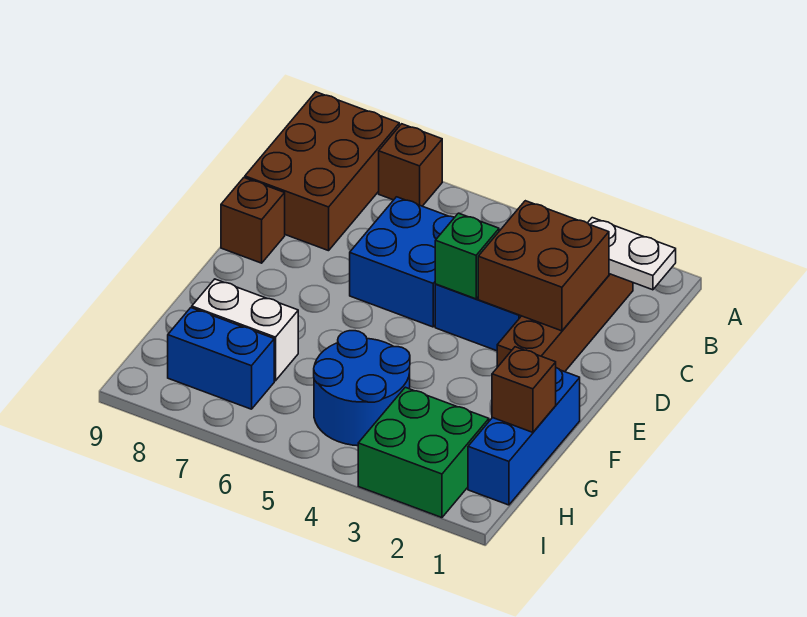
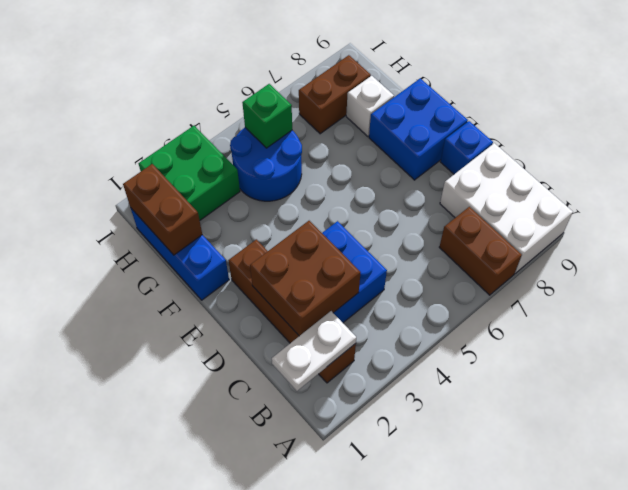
brown 1x1 brick [379,124,442,206] -> brown 1x2 brick [439,207,522,295]
brown 2x3 brick [245,92,399,251] -> white 2x3 brick [440,143,573,273]
blue 2x2 brick [350,197,455,327] -> blue 2x2 brick moved to [369,78,468,180]
green 1x1 brick [435,213,499,299] -> green 1x1 brick moved to [242,84,292,148]
brown 1x1 brick [221,178,285,263] -> blue 1x1 brick [441,121,493,174]
brown 1x1 brick [492,347,556,432] -> brown 1x2 brick [123,164,202,255]
white 1x2 brick [192,279,298,381] -> white 1x1 brick [346,76,394,136]
blue 1x2 brick [168,308,274,409] -> brown 1x2 brick [299,55,371,134]

